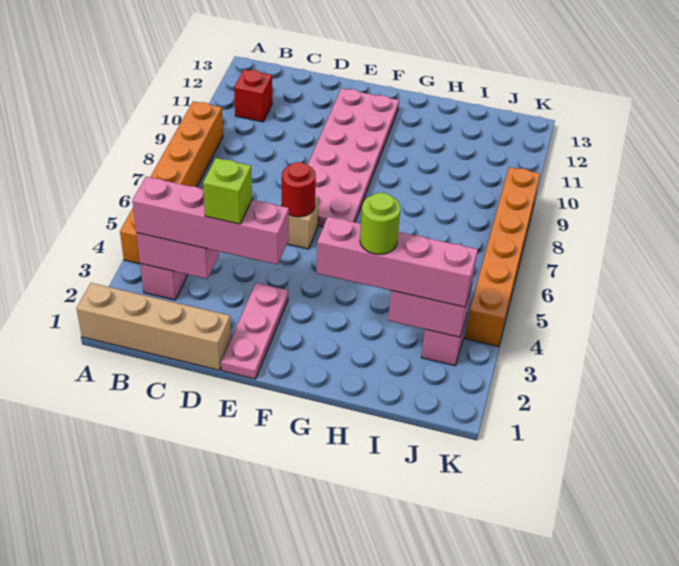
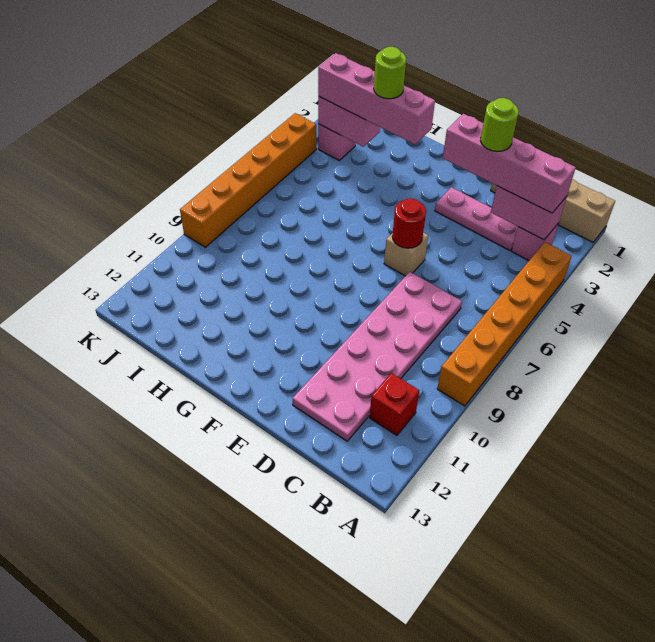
lime 1x1 brick [203,158,252,224] -> lime 1x1 round brick [481,98,519,152]
pink 1x3 plate [221,283,288,379] -> pink 1x3 plate turned to [435,187,518,251]
pink 2x6 plate [308,88,399,227] -> pink 2x6 plate moved to [293,272,462,441]

